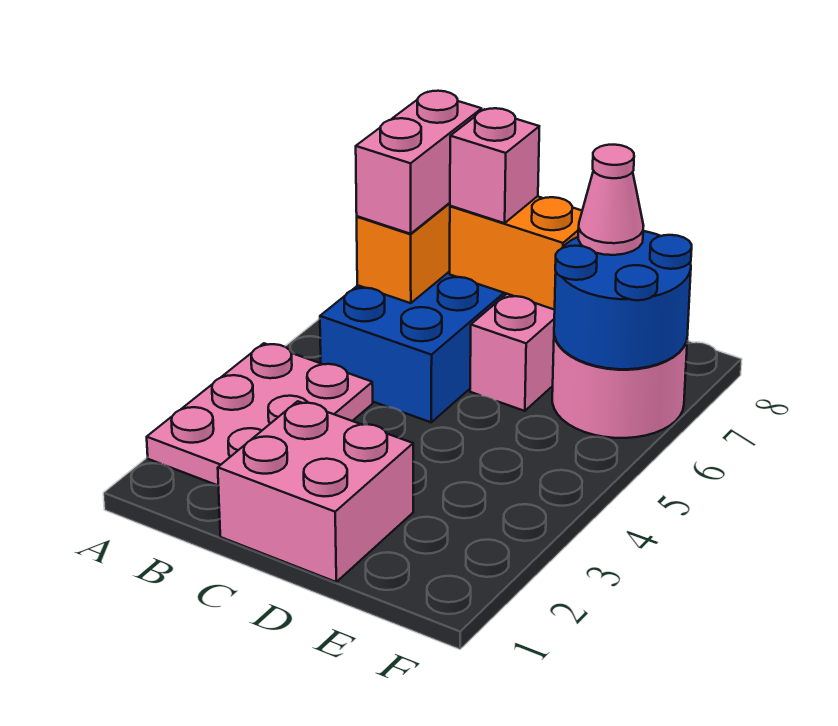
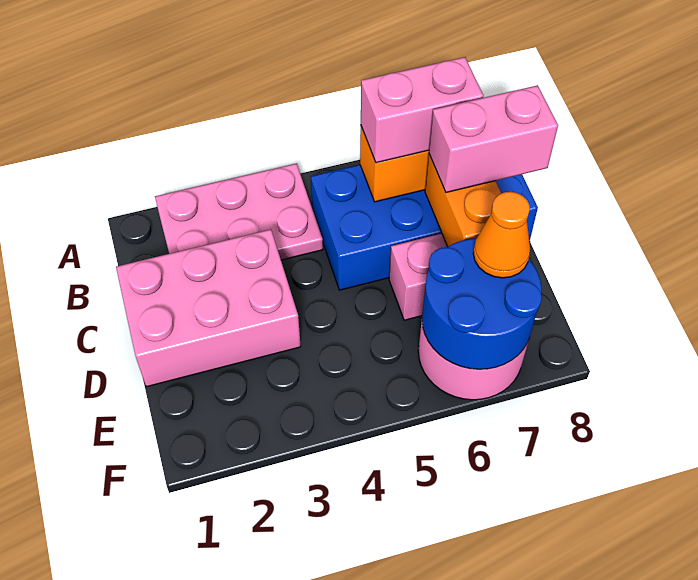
pink 2x2 brick [218,401,413,582] -> pink 2x3 brick [116,229,301,387]
pink 1x1 brick [450,108,539,223] -> pink 1x2 brick [429,85,558,192]
pink 1x1 cone [578,145,644,255] -> orange 1x1 cone [473,192,530,278]

